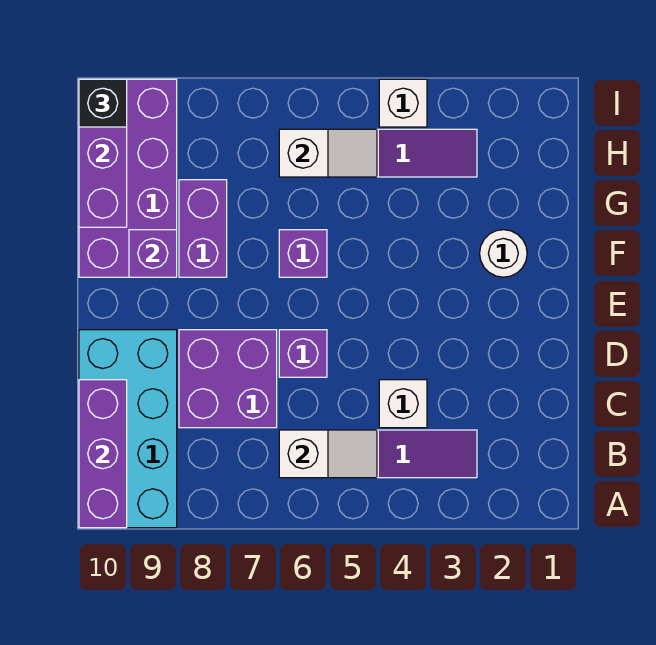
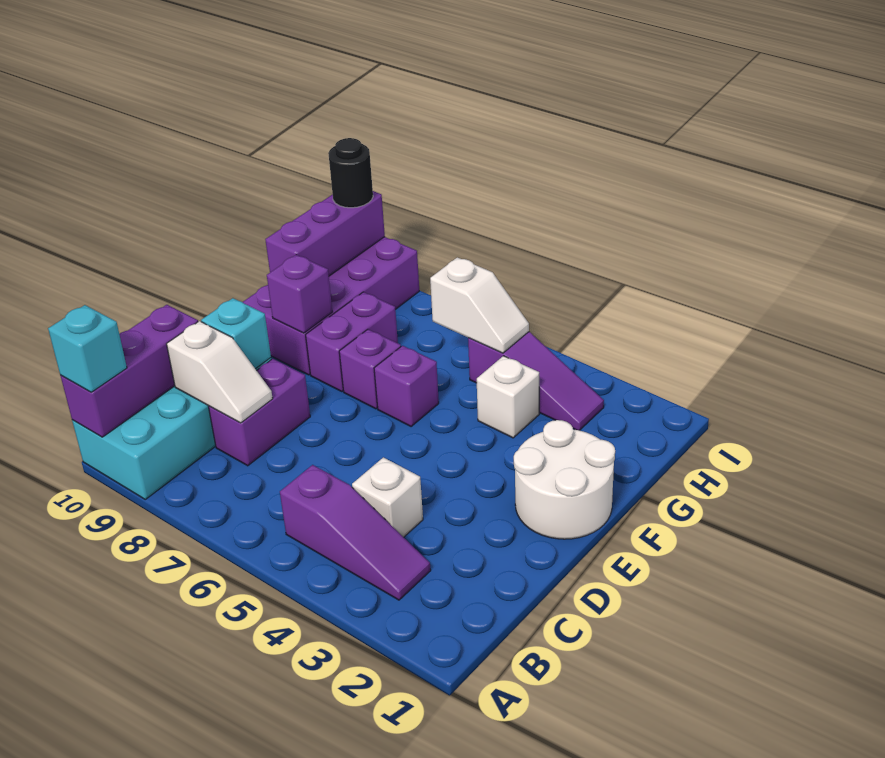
none -> cyan 1x1 brick [48,305,127,392]
white 1x2 slope [279,430,377,478] -> white 1x2 slope moved to [167,321,273,423]
purple 2x2 brick [179,330,277,428] -> purple 1x2 brick [208,359,310,466]
purple 1x1 brick [279,330,327,377] -> purple 1x1 brick moved to [339,329,401,409]
none -> cyan 1x1 brick [201,298,271,369]
white 1x1 round brick [480,230,527,277] -> white 2x2 round brick [514,420,615,539]
white 1x1 brick [379,79,427,127] -> white 1x1 brick moved to [477,356,539,438]
black 1x1 brick [79,79,127,127] -> black 1x1 round brick [328,138,373,208]

